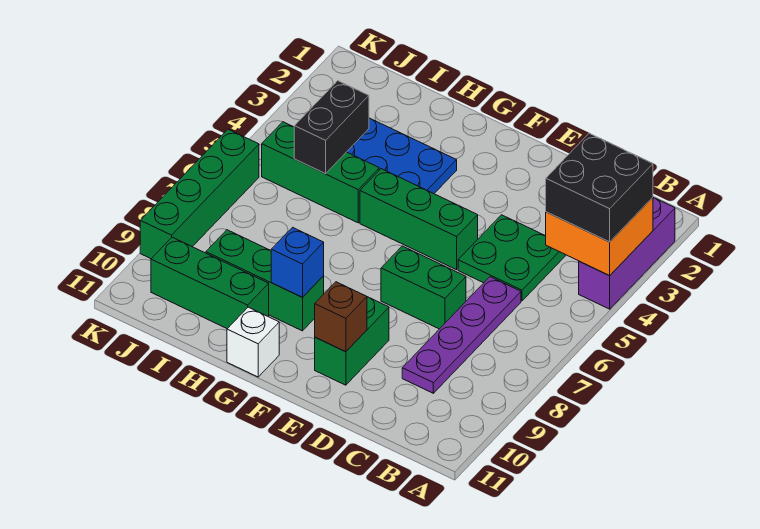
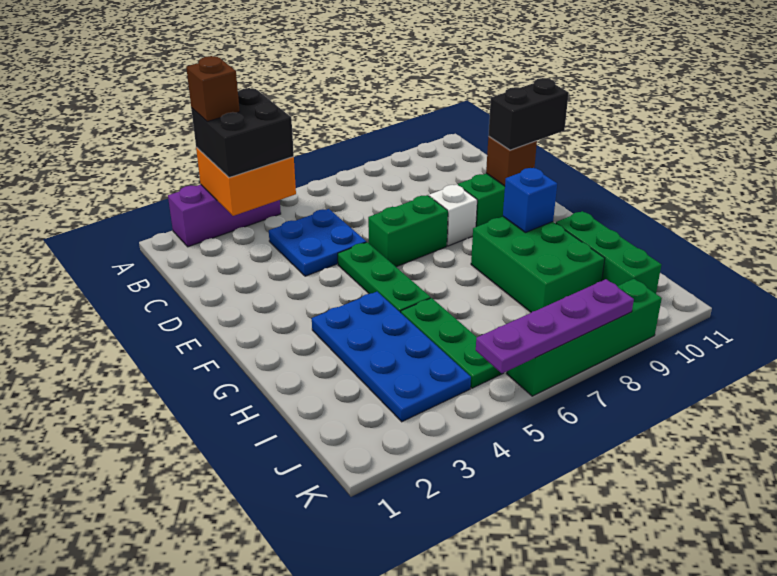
none -> brown 1x1 brick [186,56,240,122]
green 2x2 plate [458,215,565,301] -> blue 2x2 plate [269,209,366,276]
purple 1x4 plate [402,277,521,393] -> purple 1x4 plate moved to [476,279,634,373]
green 1x2 brick [381,246,466,329] -> green 1x2 brick turned to [368,195,448,267]
green 1x3 brick [360,169,478,270] -> green 1x3 plate [338,242,431,313]
green 1x3 brick [206,230,324,331] -> green 2x3 brick [471,217,605,312]
white 1x1 brick [227,307,279,377] -> white 1x1 brick moved to [429,185,477,246]
green 1x3 brick [262,122,379,223] -> green 1x3 plate [401,298,503,388]
black 1x2 brick [294,81,369,174] -> black 1x2 brick moved to [488,78,569,150]

